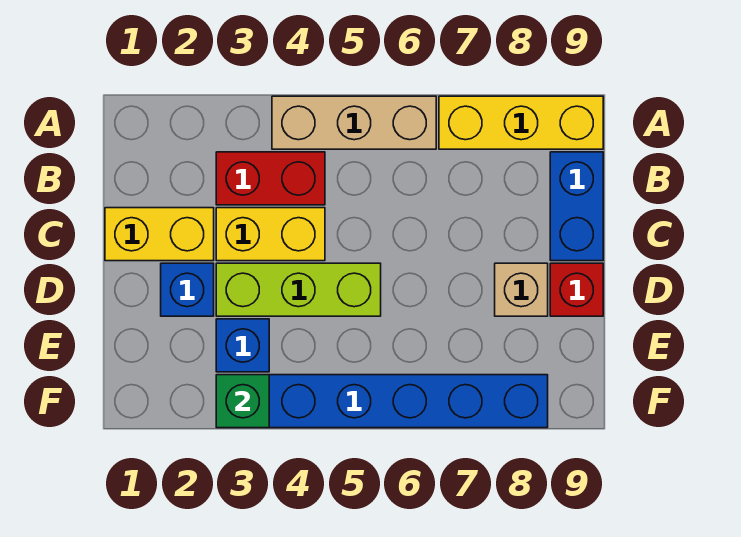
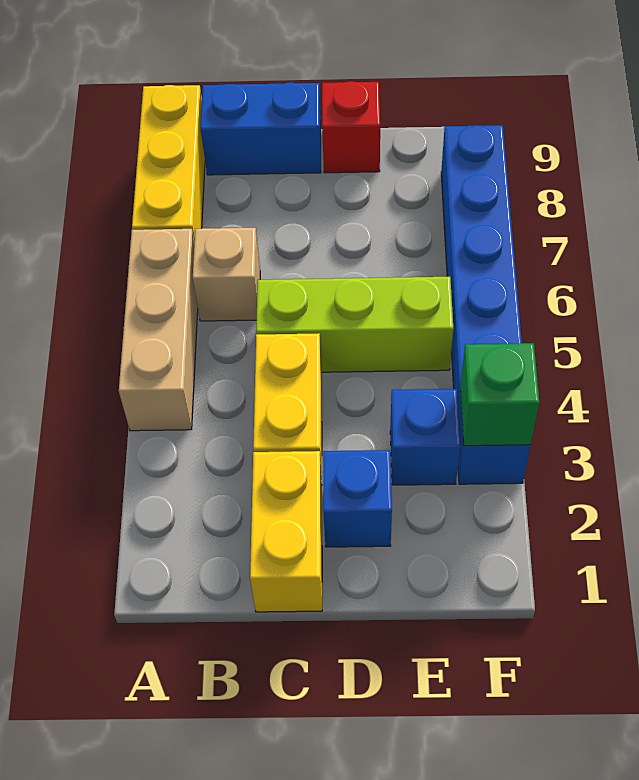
red 1x2 brick [216,152,325,205] -> none
lime 1x3 brick [216,263,381,316] -> lime 1x3 brick turned to [256,277,453,372]
tan 1x1 brick [495,263,548,316] -> tan 1x1 brick moved to [193,228,260,321]

